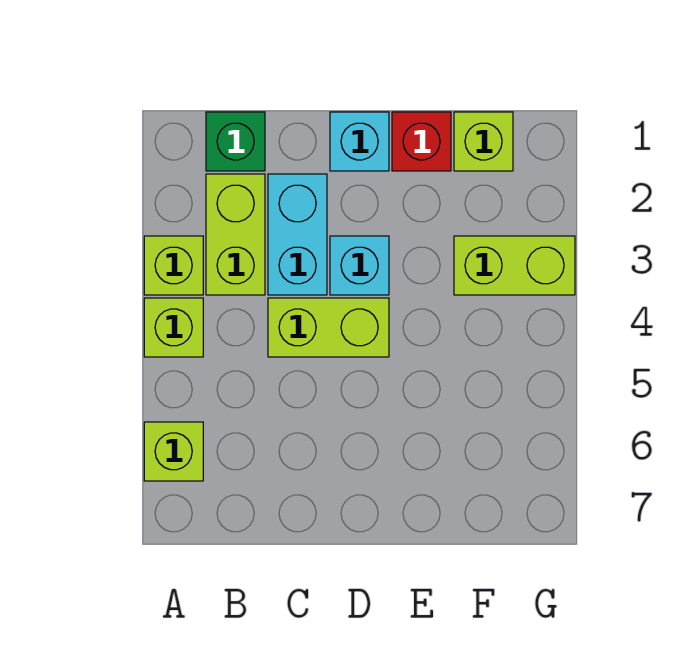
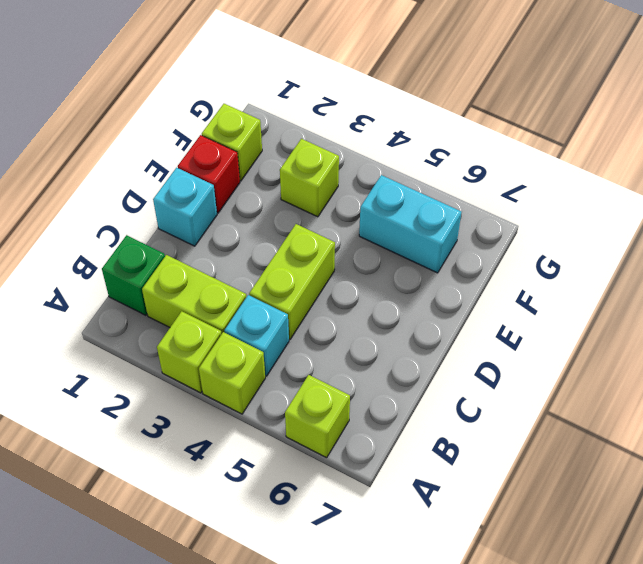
cyan 1x2 brick [268,174,327,295] -> cyan 1x2 brick moved to [359,175,461,273]
cyan 1x1 brick [330,236,389,295] -> cyan 1x1 brick moved to [224,295,289,376]
lime 1x2 brick [454,236,575,295] -> lime 1x1 brick [280,139,339,217]

